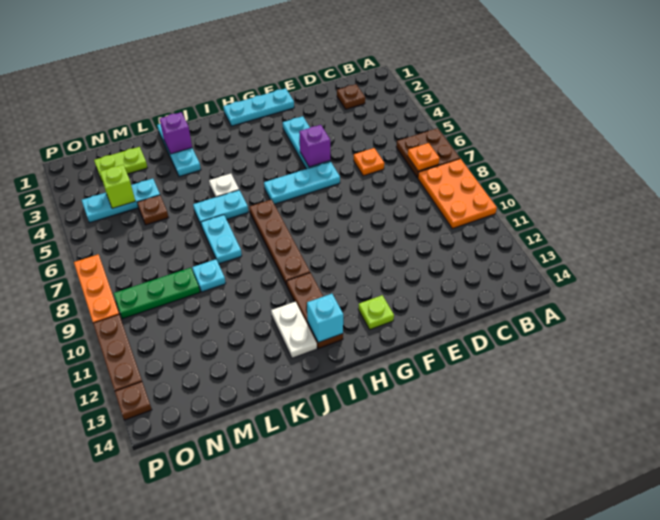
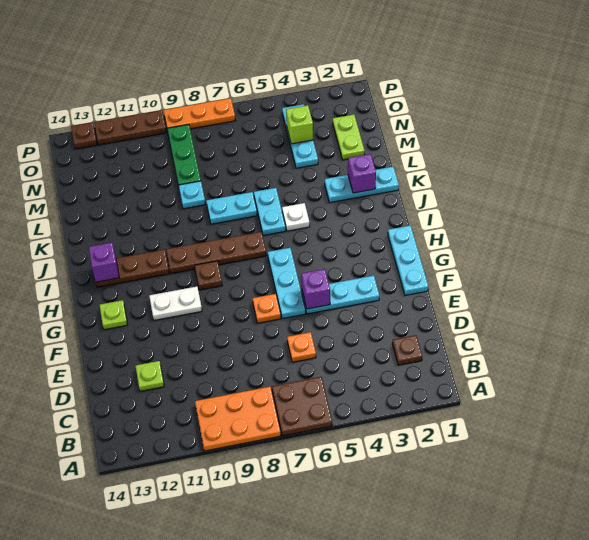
orange 1x1 plate [408,143,440,171] -> orange 1x1 plate moved to [253,294,281,323]
none -> lime 1x1 plate [136,361,164,391]
cyan 1x1 brick [307,294,343,342] -> purple 1x1 brick [89,243,119,282]
white 1x2 plate [271,302,317,358] -> white 1x2 plate moved to [149,287,202,320]
brown 1x1 plate [137,195,169,225] -> brown 1x1 plate moved to [195,261,222,290]

